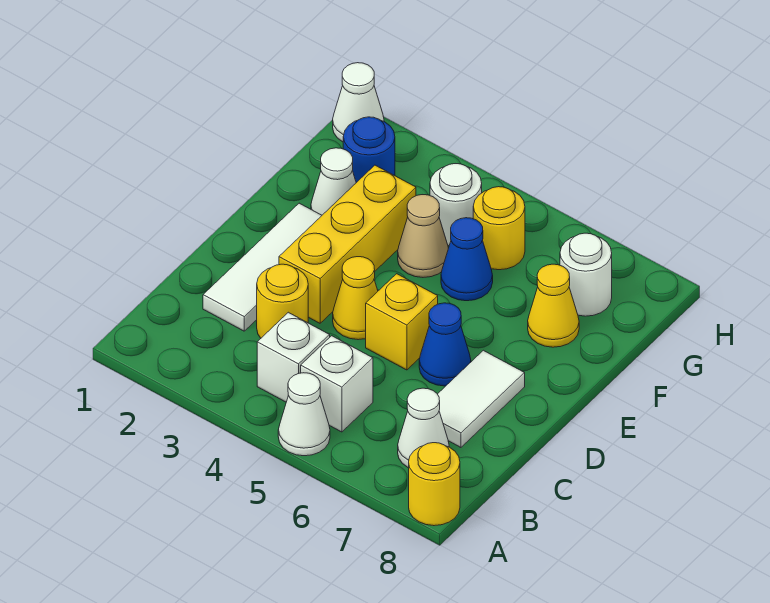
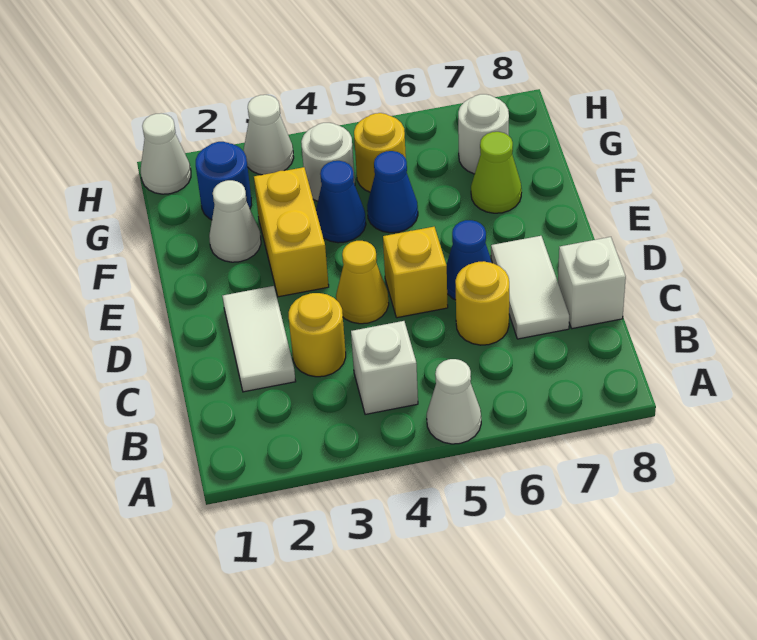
yellow 1x1 round brick [409,443,460,526] -> yellow 1x1 round brick moved to [455,261,509,345]
white 1x1 brick [301,336,373,432] -> white 1x1 brick moved to [558,237,626,329]
white 1x1 cone [398,388,449,468] -> white 1x1 cone moved to [244,95,294,175]
white 1x3 tile [203,203,322,331] -> white 1x2 tile [222,286,296,392]
yellow 1x3 brick [279,165,416,323] -> yellow 1x2 brick [254,167,329,297]
tan 1x1 cone [398,195,448,277] -> blue 1x1 cone [316,161,366,243]
yellow 1x1 cone [528,264,579,347] -> lime 1x1 cone [471,132,522,213]

